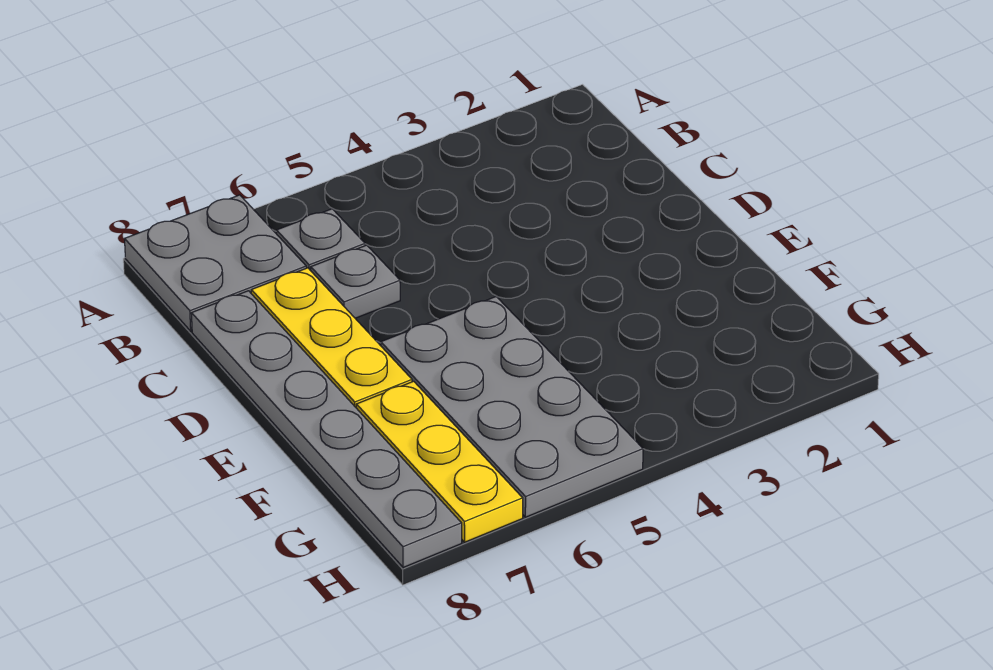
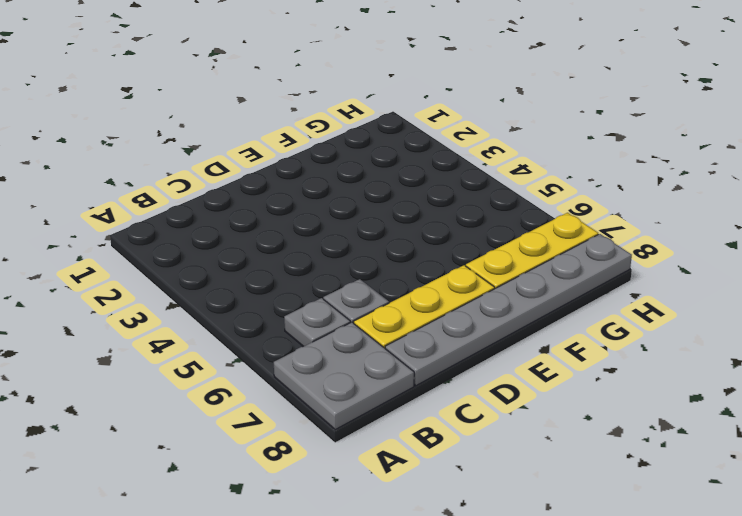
grey 2x4 plate [381,297,643,517] -> none

